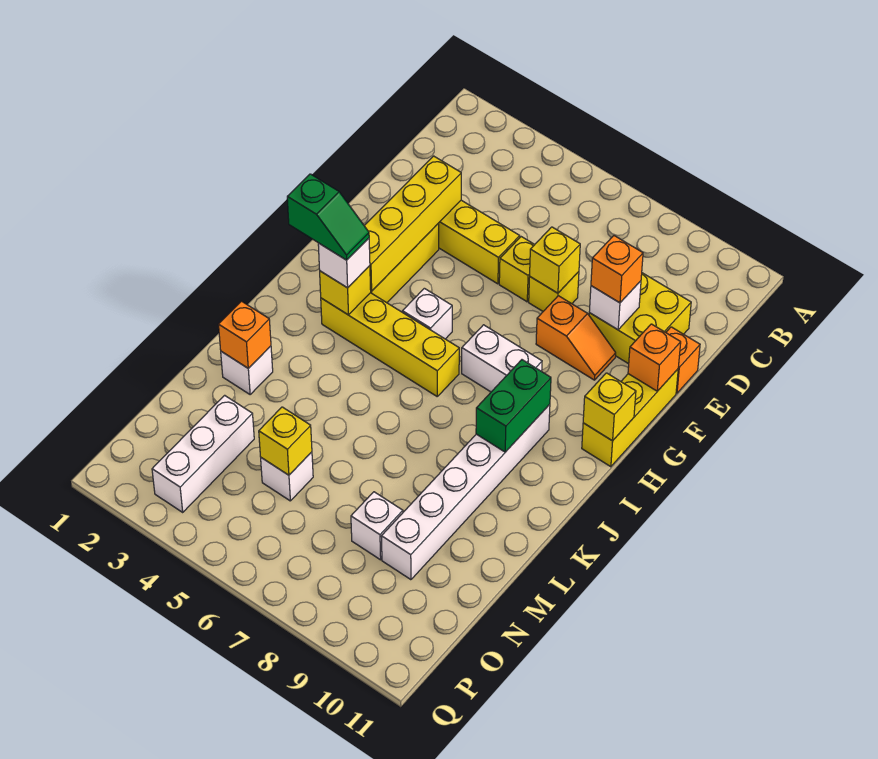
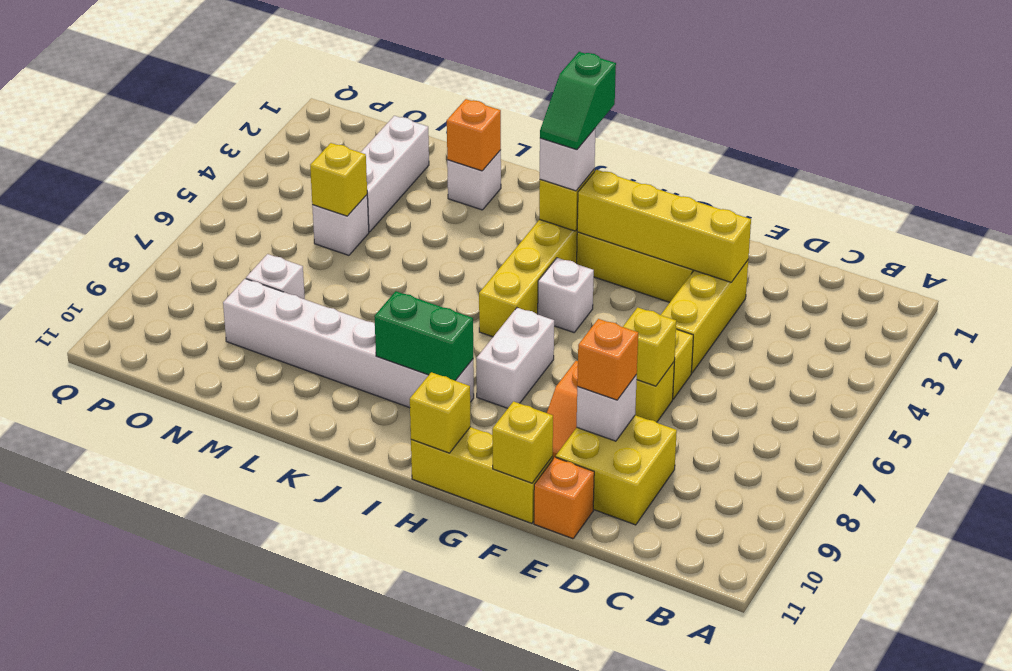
orange 1x1 brick [628,324,681,391] -> yellow 1x1 brick [492,401,553,483]
white 1x3 brick [152,395,254,512] -> white 1x3 brick turned to [361,116,429,232]

